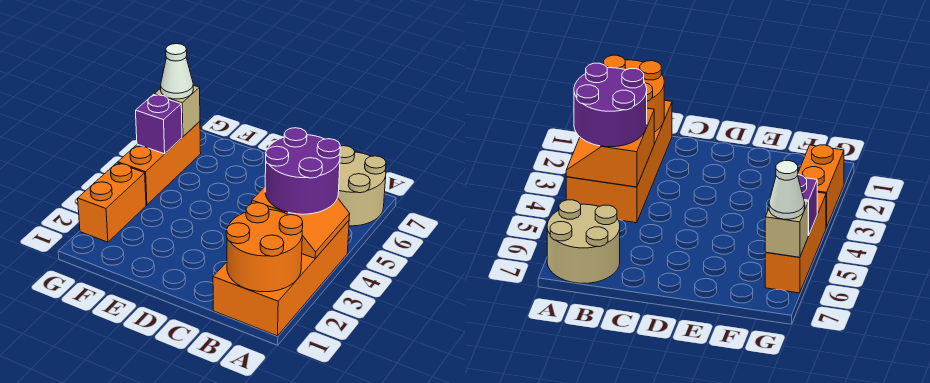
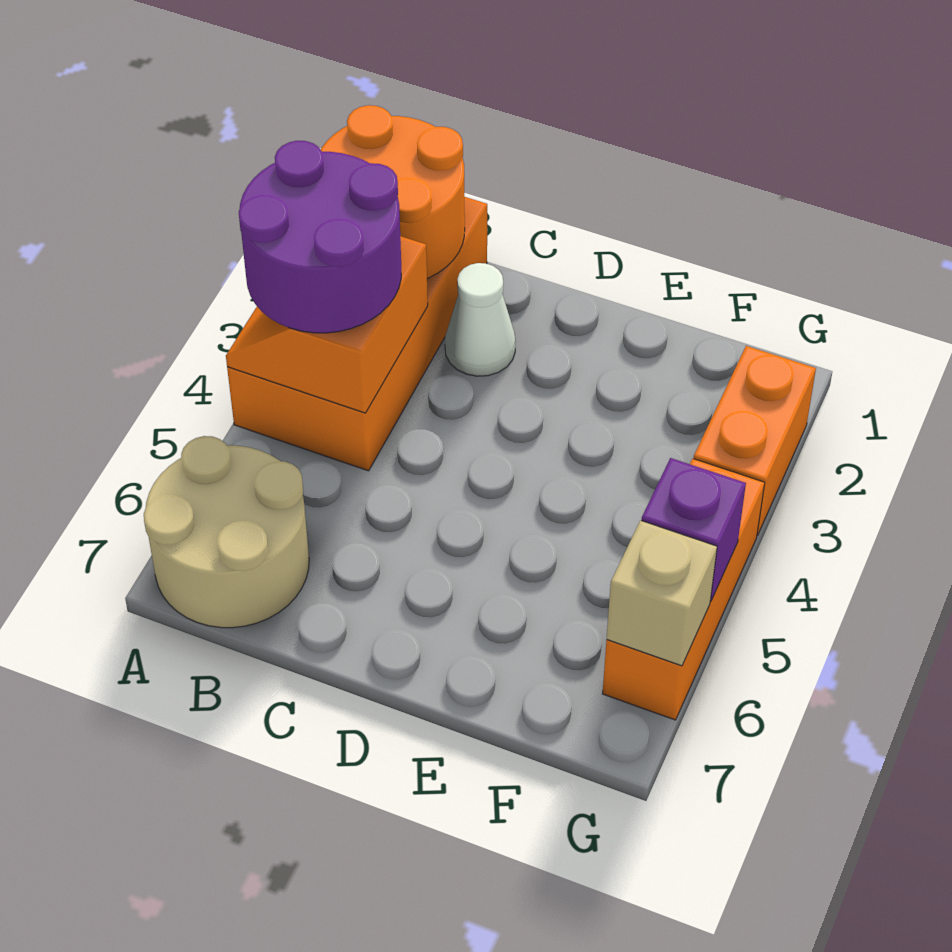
white 1x1 cone [161,44,193,99] -> white 1x1 cone moved to [445,263,516,376]

